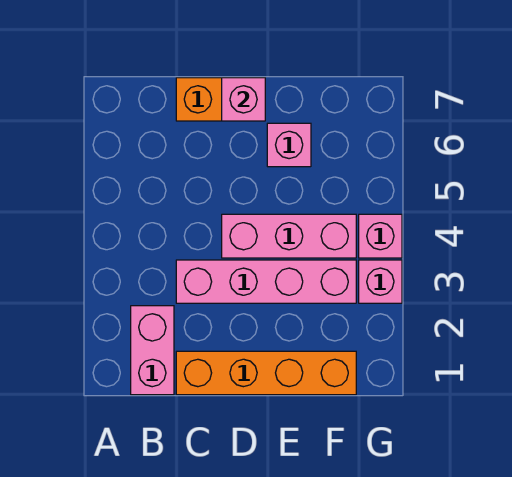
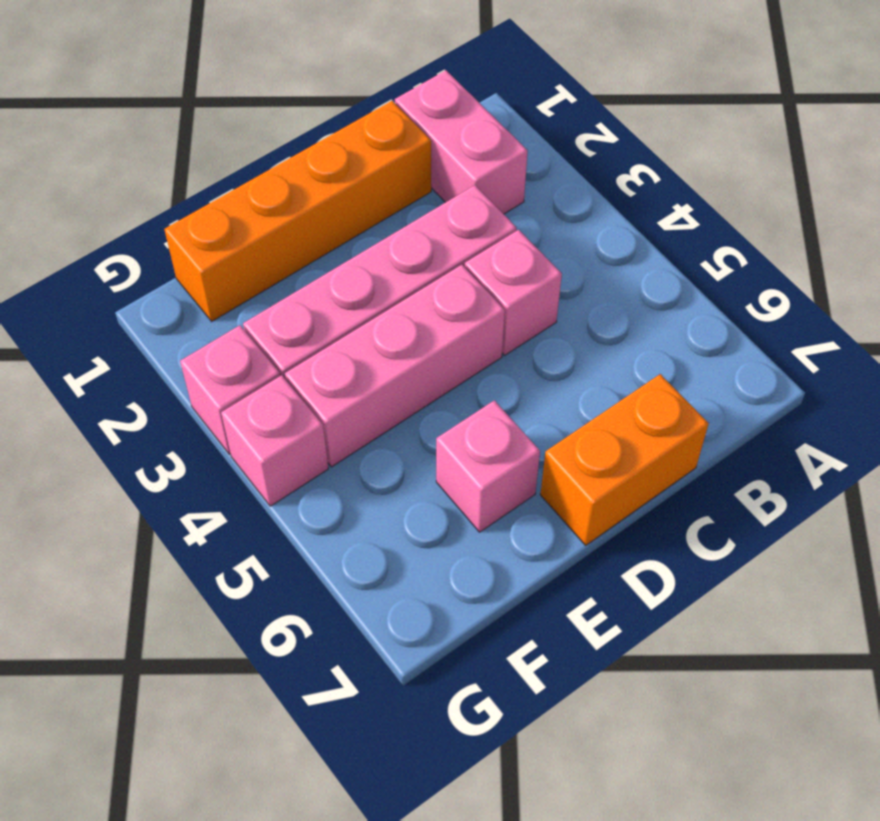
pink 1x1 brick [222,78,265,121] -> pink 1x1 brick moved to [465,230,562,355]

